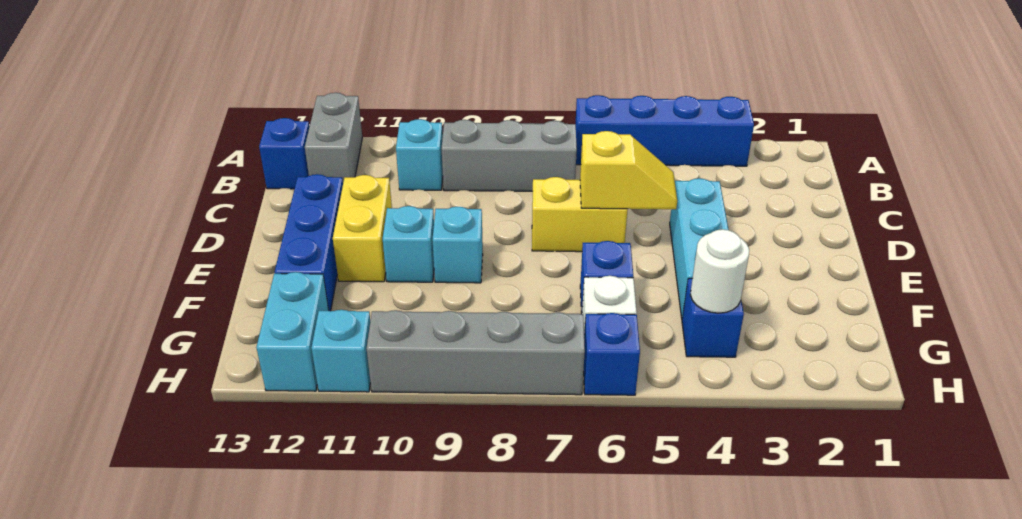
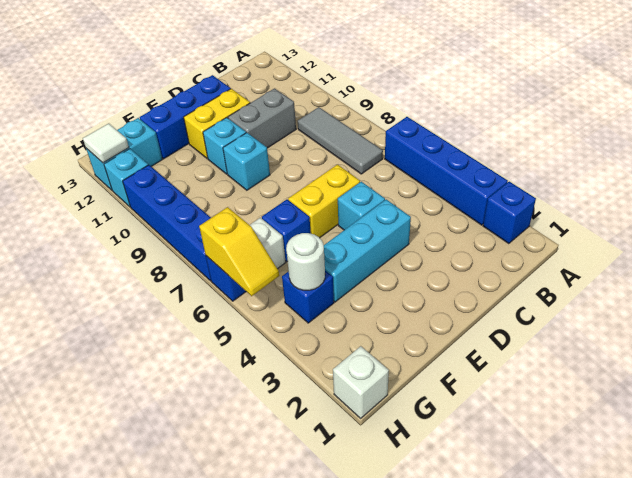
grey 1x2 brick [305,93,362,182] -> grey 1x2 brick moved to [228,88,296,148]
grey 1x3 brick [442,120,577,191] -> grey 1x3 tile [298,107,383,174]
cyan 1x1 brick [396,119,443,190] -> cyan 1x1 brick moved to [338,182,385,230]
blue 1x1 brick [259,118,309,189] -> blue 1x1 brick moved to [483,182,536,244]
yellow 1x2 slope [580,131,677,209] -> yellow 1x2 slope moved to [199,207,279,296]
yellow 1x2 brick [532,177,628,252] -> yellow 1x2 brick turned to [288,165,360,238]
none -> white 1x1 brick [333,346,389,418]
grey 1x4 brick [366,310,585,395] -> blue 1x4 brick [123,165,211,281]
none -> white 1x1 tile [83,124,129,163]

